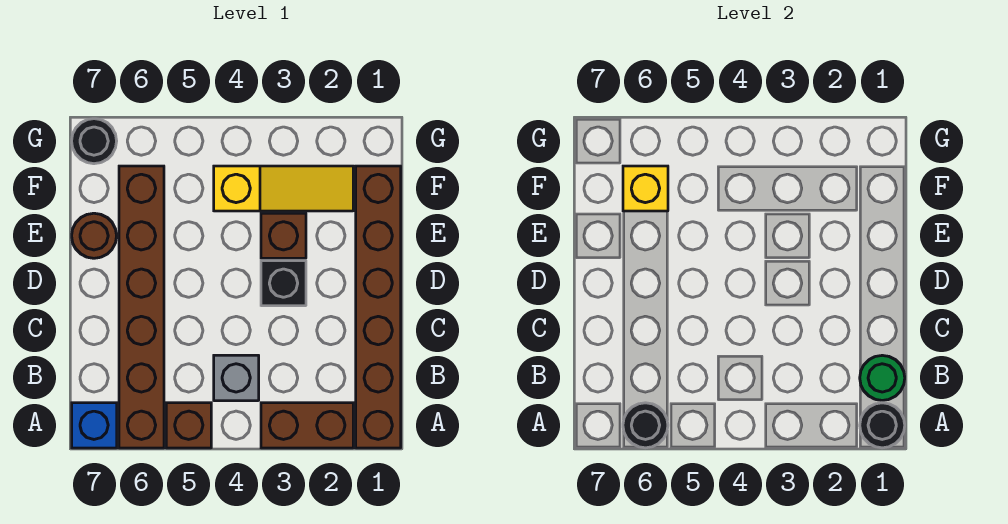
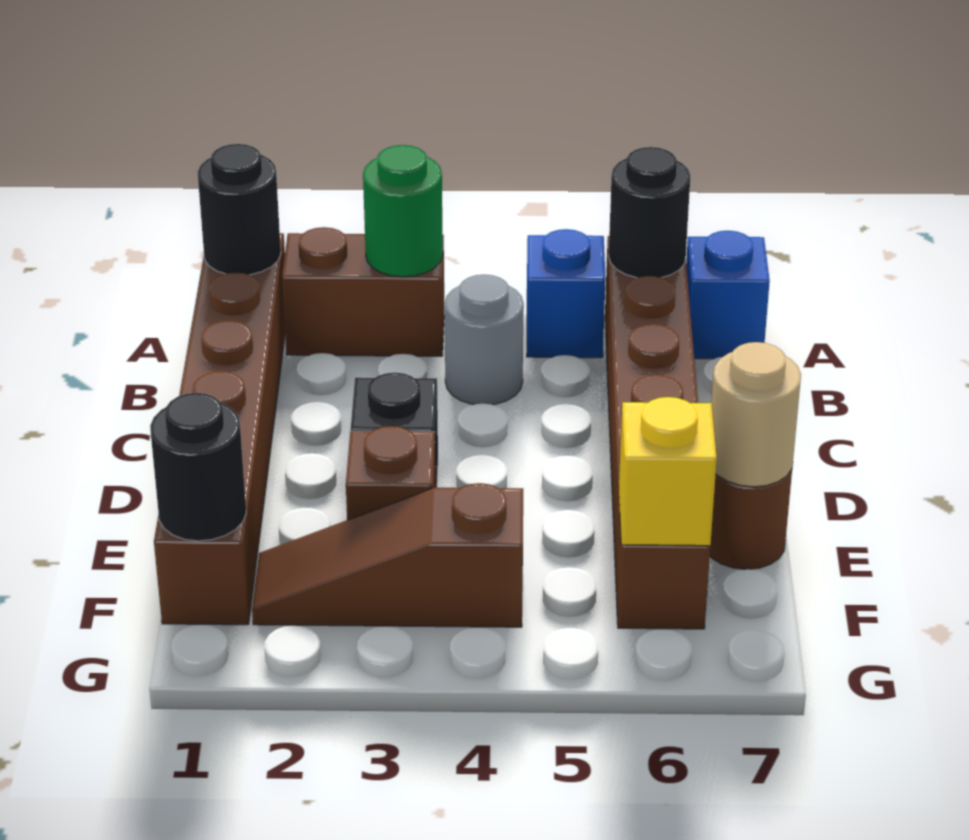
brown 1x1 brick [166,403,211,448] -> blue 1x1 brick [527,229,606,358]
green 1x1 round brick [860,355,905,401] -> green 1x1 round brick moved to [363,145,443,277]
grey 1x1 brick [214,355,259,401] -> grey 1x1 round brick [445,274,524,405]
none -> tan 1x1 round brick [711,342,801,487]
yellow 1x3 slope [214,166,353,211] -> brown 1x3 slope [252,483,523,627]
black 1x1 round brick [72,119,117,164] -> black 1x1 round brick moved to [150,393,246,541]

